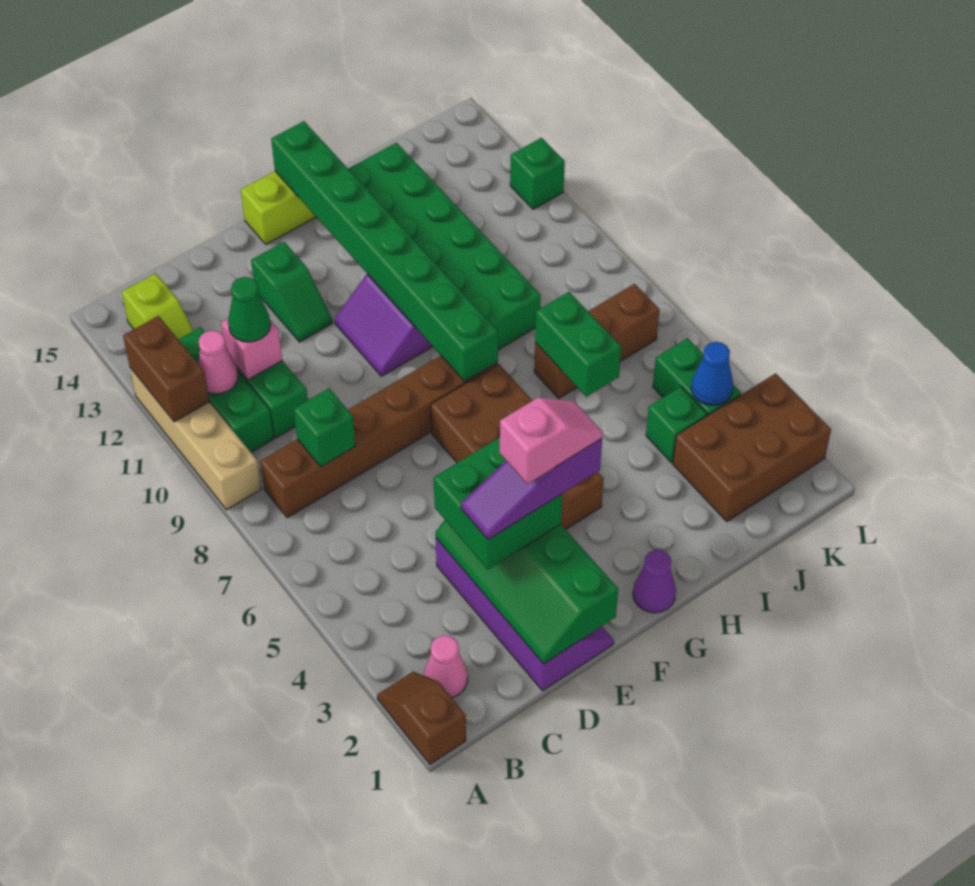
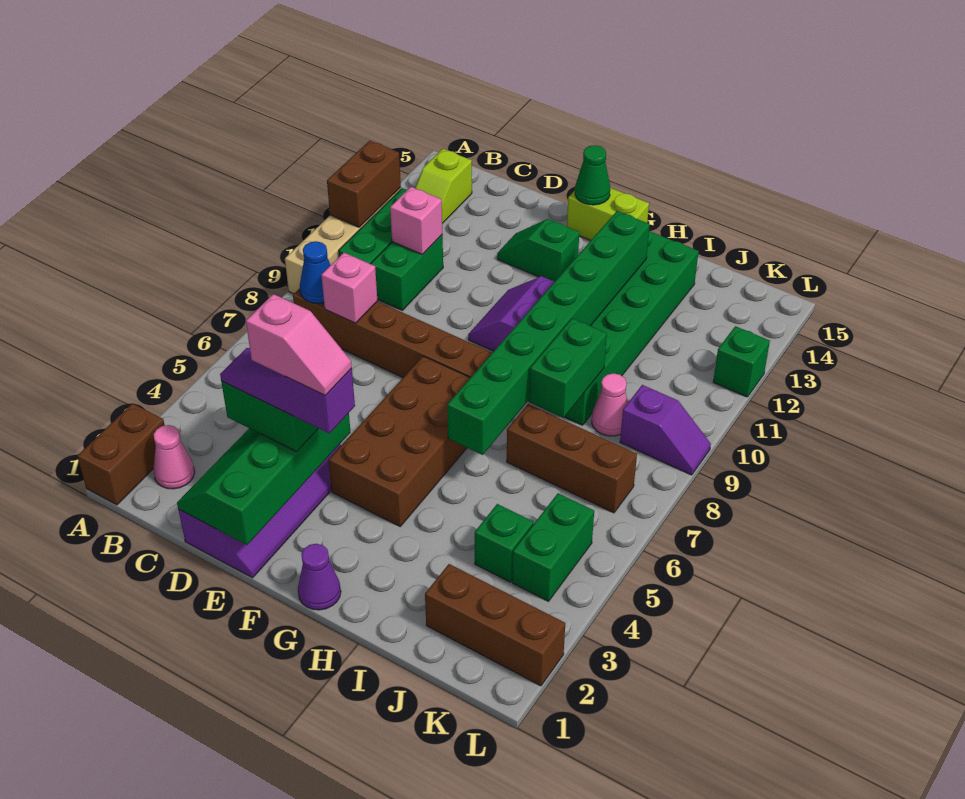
brown 1x2 slope [377,672,466,764] -> brown 1x2 brick [77,403,165,505]
pink 1x1 cone [198,330,238,394] -> pink 1x1 cone moved to [592,373,628,436]
green 1x1 brick [294,388,355,467] -> pink 1x1 brick [321,253,377,323]
green 1x1 cone [228,277,271,342] -> green 1x1 cone moved to [575,145,610,205]
green 1x2 slope [251,242,332,342] -> green 1x2 slope turned to [497,219,579,281]
green 1x8 brick [271,121,498,381] -> green 1x8 brick moved to [447,211,650,455]
green 1x2 brick [535,292,621,397] -> green 1x2 brick moved to [529,318,607,418]
brown 2x3 brick [673,373,831,521] -> brown 1x3 brick [425,564,565,686]
blue 1x1 cone [691,342,733,406] -> blue 1x1 cone moved to [300,241,330,303]
none -> purple 1x2 slope [620,385,711,475]

